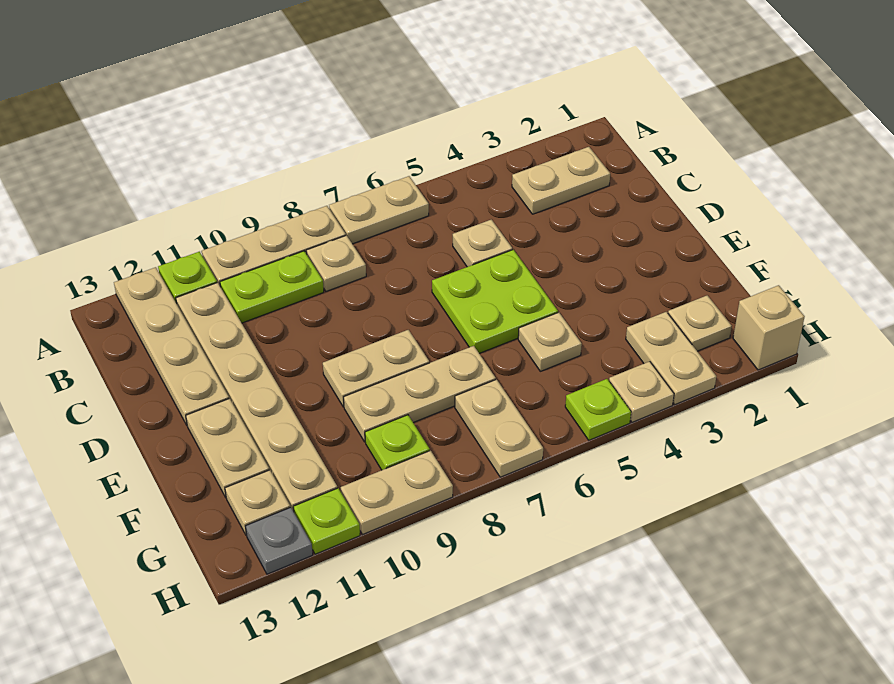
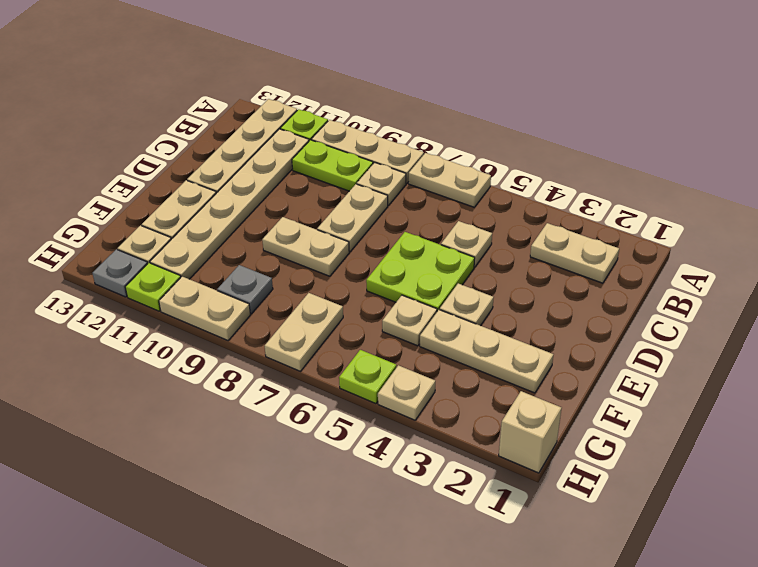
tan 1x3 plate [344,346,496,442] -> tan 1x3 plate moved to [420,310,553,393]
tan 1x1 plate [668,295,732,351] -> tan 1x1 plate moved to [440,283,494,326]
tan 1x2 plate [626,312,716,404] -> tan 1x2 plate moved to [317,184,388,252]
lime 1x1 plate [365,415,430,470] -> grey 1x1 plate [217,265,273,314]

